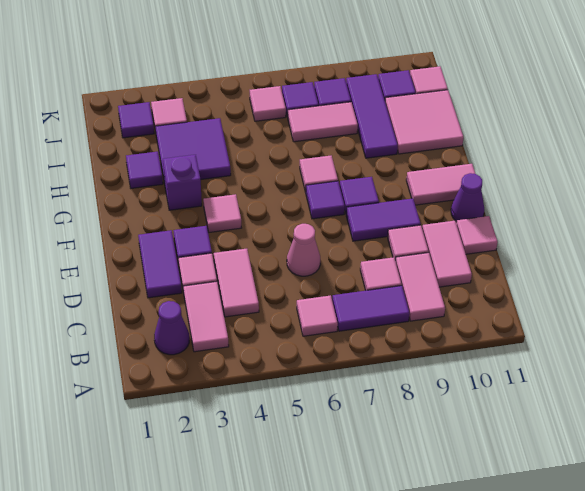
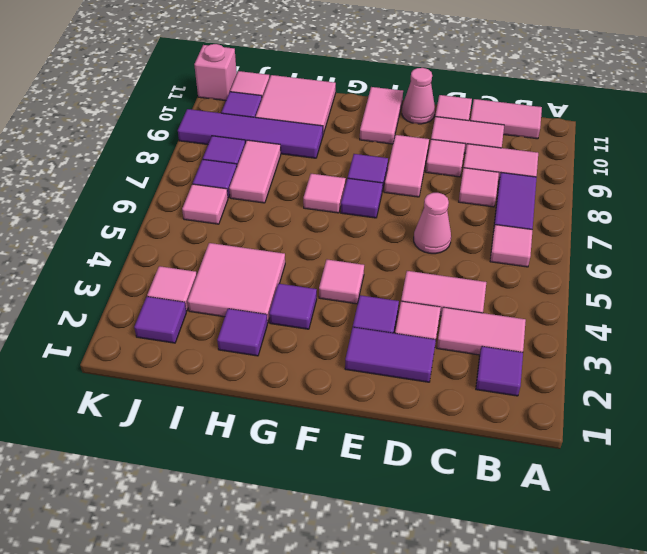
purple 1x1 cone [154,301,189,355] -> purple 1x1 tile [476,346,523,396]
none -> pink 1x2 tile [470,99,542,139]
purple 1x2 tile [346,198,421,241] -> pink 1x2 tile [384,135,429,197]
purple 1x1 cone [451,173,484,222] -> pink 1x1 cone [402,68,435,124]
purple 1x1 brick [163,155,202,210] -> purple 1x1 tile [269,284,317,329]
purple 2x2 tile [155,118,231,183] -> pink 2x2 tile [187,243,285,323]
purple 1x3 tile [346,74,398,158] -> purple 1x4 tile [178,109,323,158]
none -> pink 1x1 brick [194,44,237,101]

